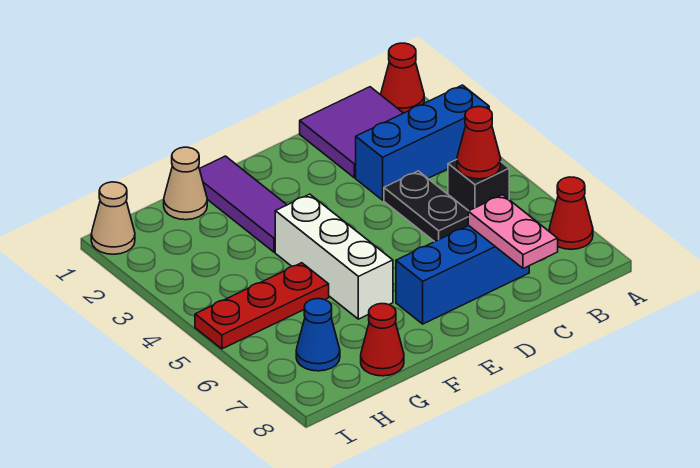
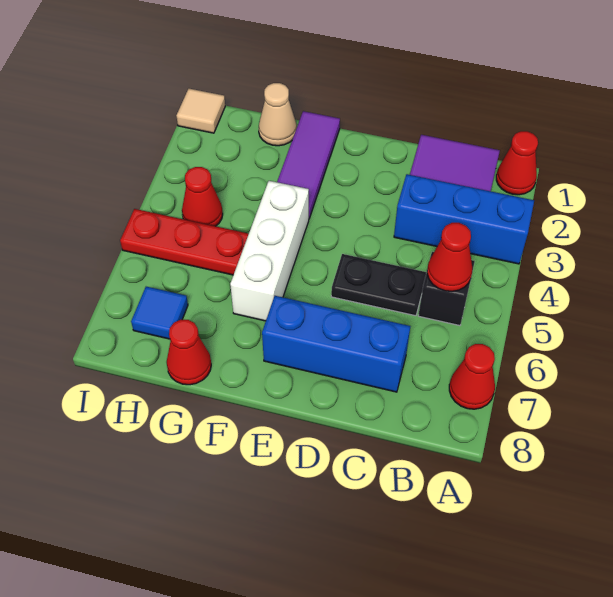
black 1x2 plate [384,171,468,242] -> black 1x2 plate turned to [331,254,426,316]
pink 1x2 plate [468,195,558,268] -> none
none -> red 1x1 cone [182,167,223,226]
blue 1x1 cone [296,299,340,371] -> blue 1x1 tile [131,287,188,339]
tan 1x1 cone [91,182,135,254] -> tan 1x1 tile [176,89,225,133]

